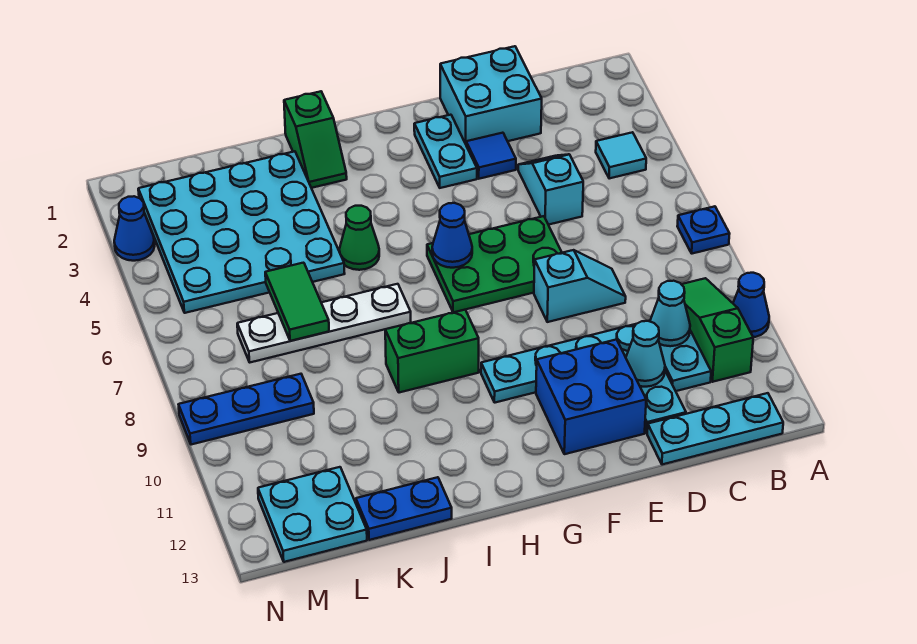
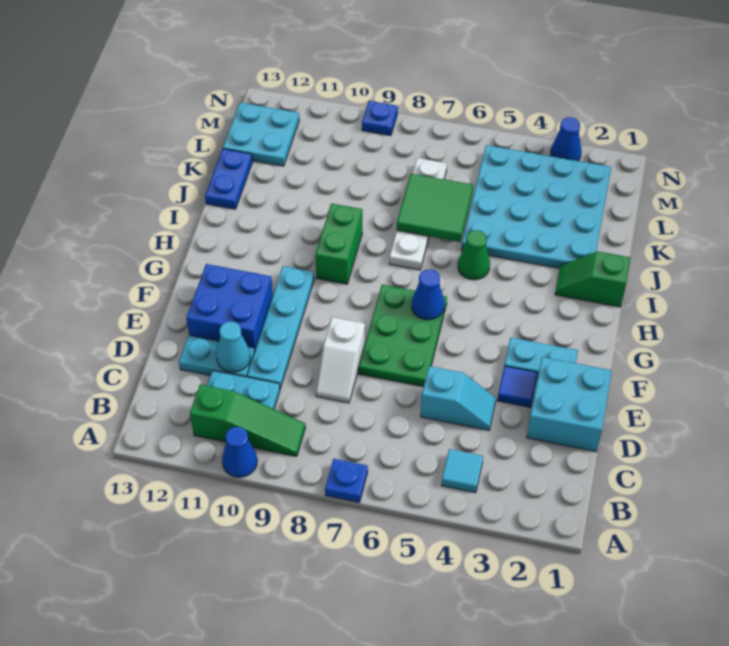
cyan 1x3 plate [647,393,783,465] -> none
cyan 1x1 cone [650,281,690,346] -> none
cyan 1x2 slope [534,250,626,322] -> white 1x2 slope [316,317,365,403]
green 1x2 tile [265,263,329,341] -> green 2x2 tile [397,174,473,242]
blue 1x3 plate [179,374,314,445] -> blue 1x1 plate [362,101,398,136]

